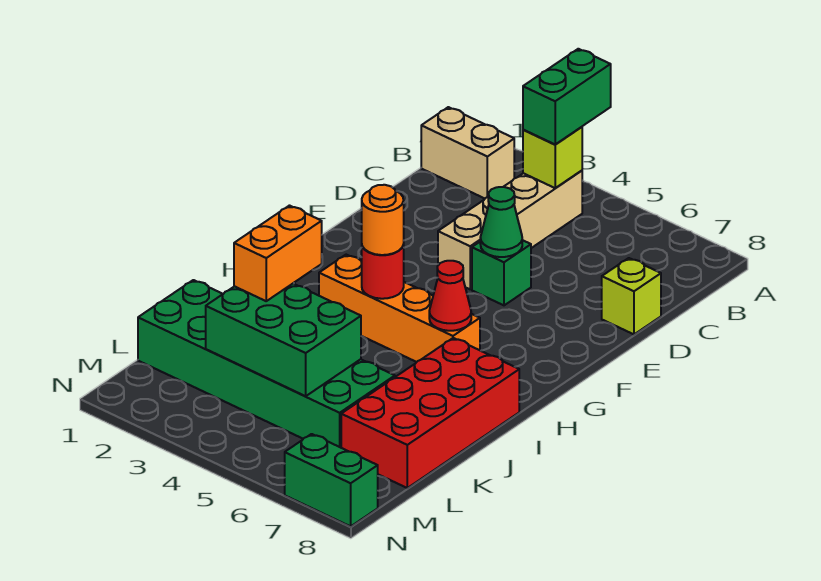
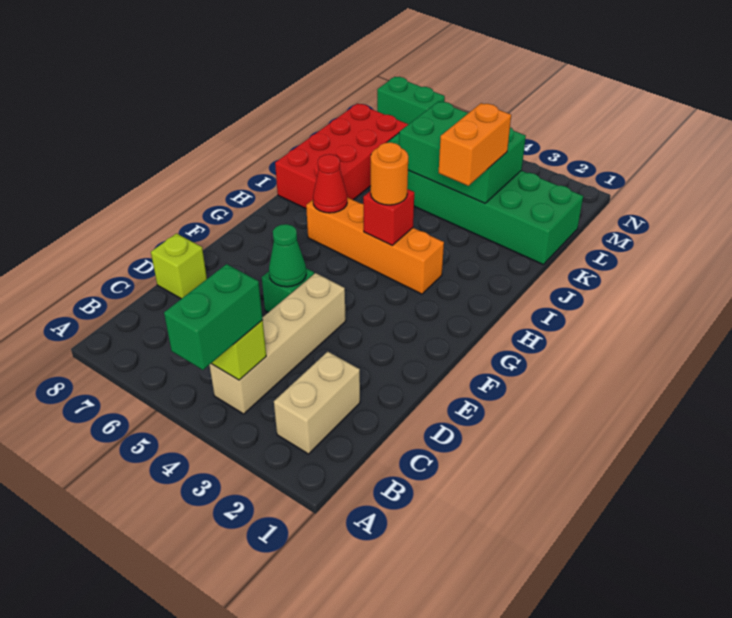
tan 1x2 brick [421,107,514,198] -> tan 1x2 brick turned to [274,352,360,454]
red 1x1 round brick [361,245,404,299] -> red 1x1 brick [363,189,414,245]

